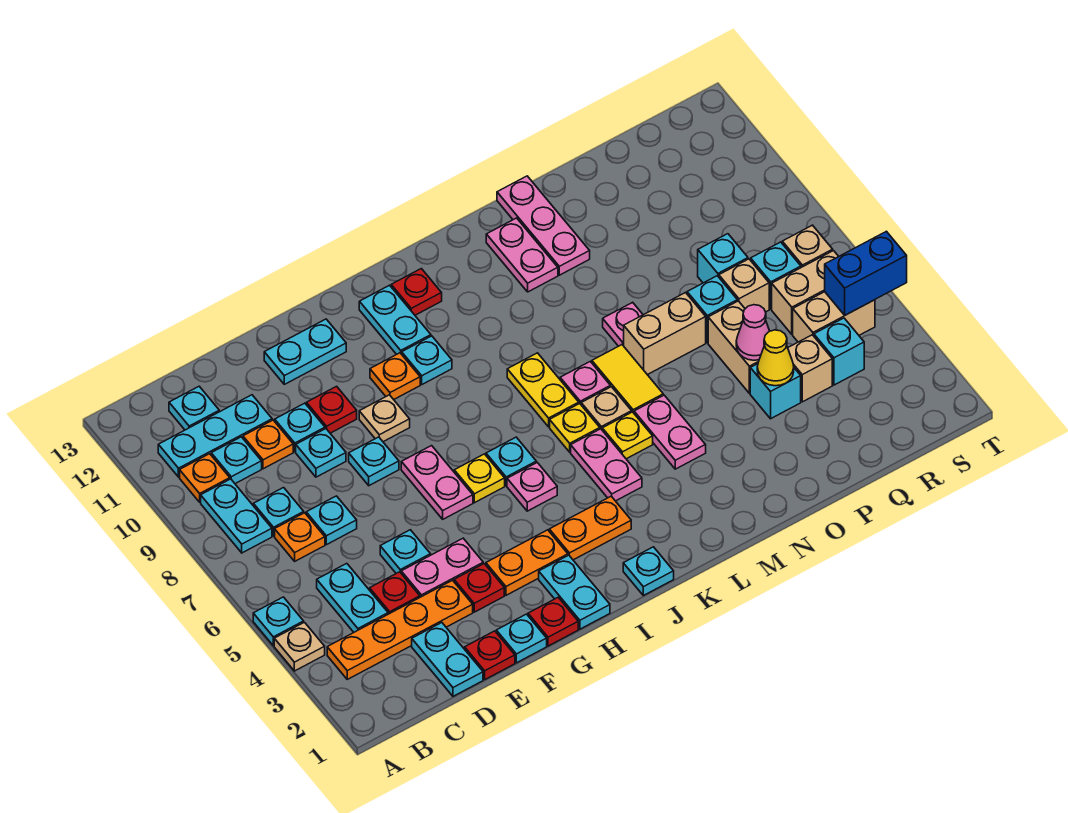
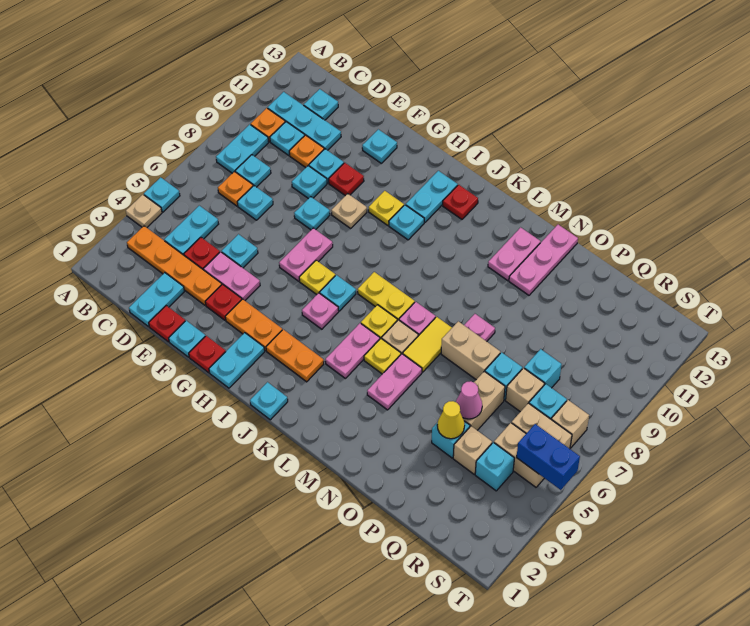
cyan 1x2 plate [264,319,346,384] -> cyan 1x1 plate [362,129,397,163]
orange 1x1 plate [370,353,420,400] -> yellow 1x1 plate [369,191,404,226]
yellow 1x2 plate [507,353,579,427] -> yellow 1x2 plate turned to [358,272,415,321]

